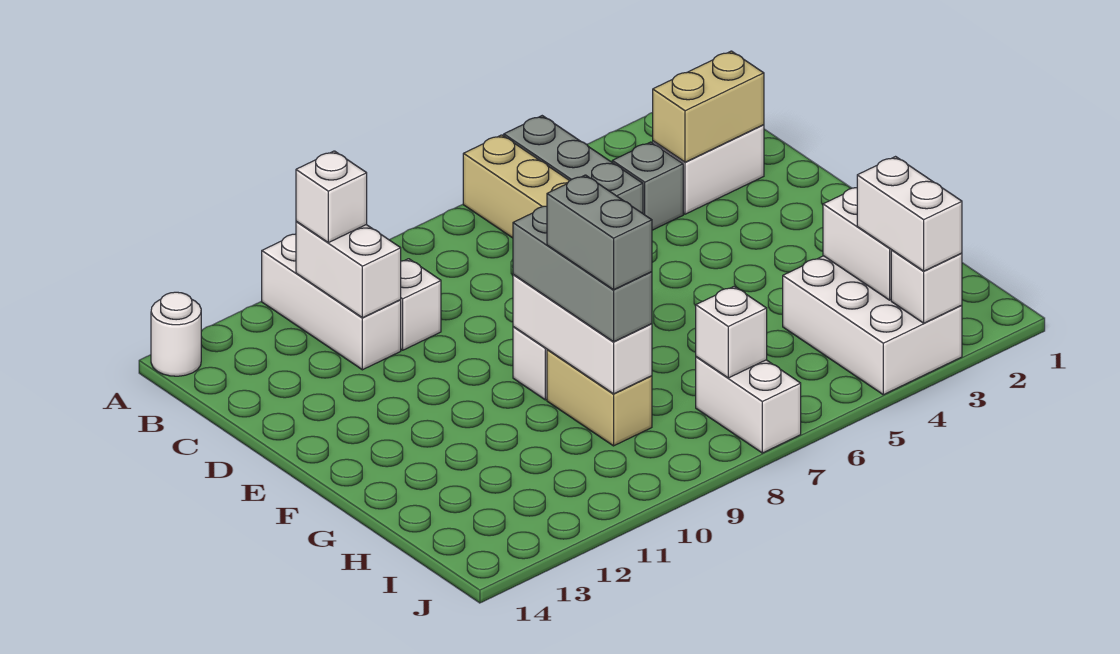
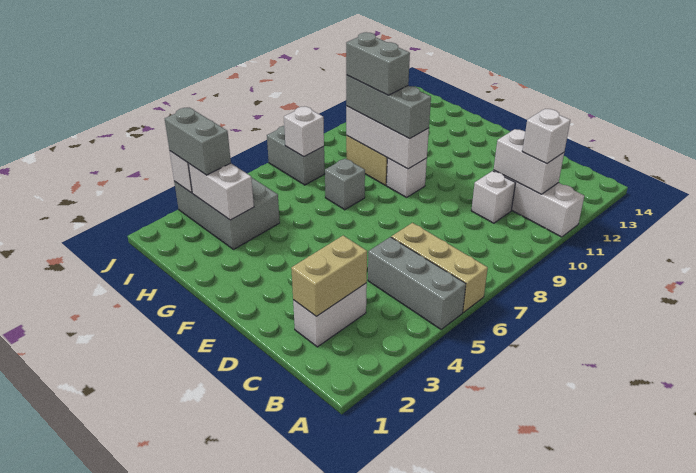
white 1x1 round brick [151,292,201,376] -> none
grey 1x1 brick [612,142,683,230] -> grey 1x1 brick moved to [325,159,365,210]
white 2x3 brick [783,256,962,395] -> grey 2x3 brick [174,177,280,249]
white 1x2 brick [857,157,962,271] -> grey 1x2 brick [165,108,231,175]
white 1x2 brick [696,357,801,453] -> grey 1x2 brick [267,126,325,185]

